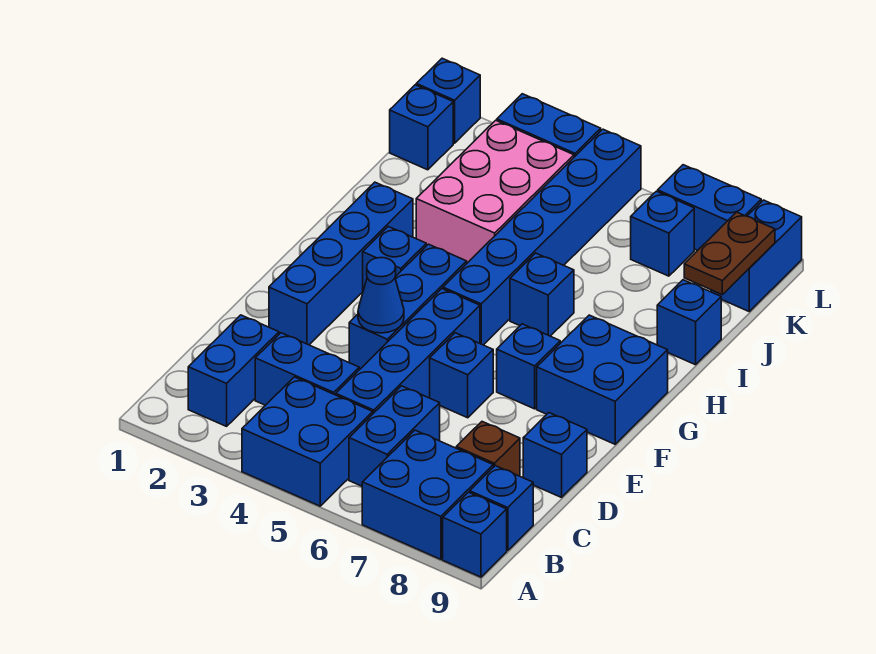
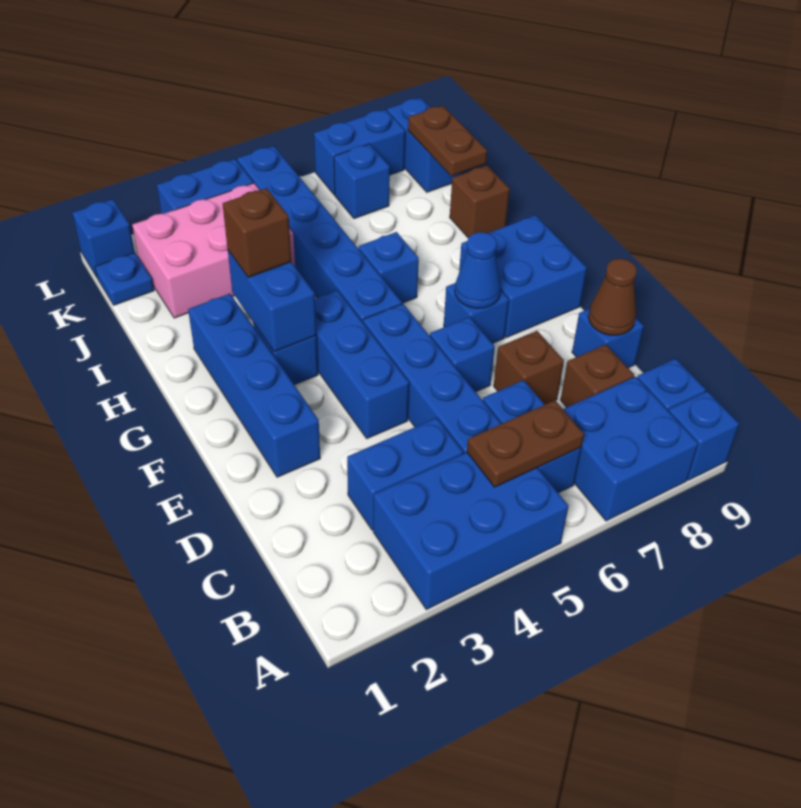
blue 2x2 brick [242,377,373,506] -> blue 2x3 brick [373,452,568,610]
blue 1x2 brick [188,315,279,426] -> blue 1x2 brick moved to [228,250,316,352]
none -> brown 1x2 plate [467,400,584,487]
none -> brown 1x1 brick [494,331,564,404]
none -> brown 1x1 cone [588,259,637,335]
blue 1x1 cone [358,258,404,333] -> blue 1x1 cone moved to [455,232,501,308]
none -> brown 1x1 brick [223,188,291,277]
pink 2x3 brick [416,120,574,263] -> pink 2x3 brick turned to [132,183,295,318]
blue 1x1 brick [657,280,721,365] -> brown 1x1 brick [450,165,510,238]
blue 1x1 brick [390,85,453,170] -> blue 1x1 plate [95,253,154,305]

